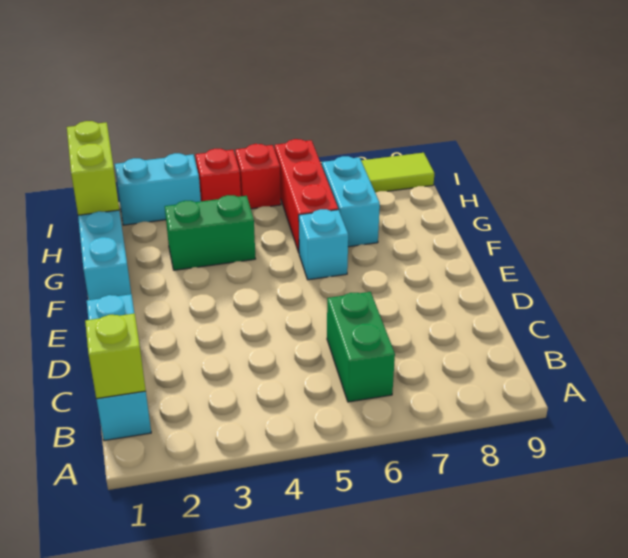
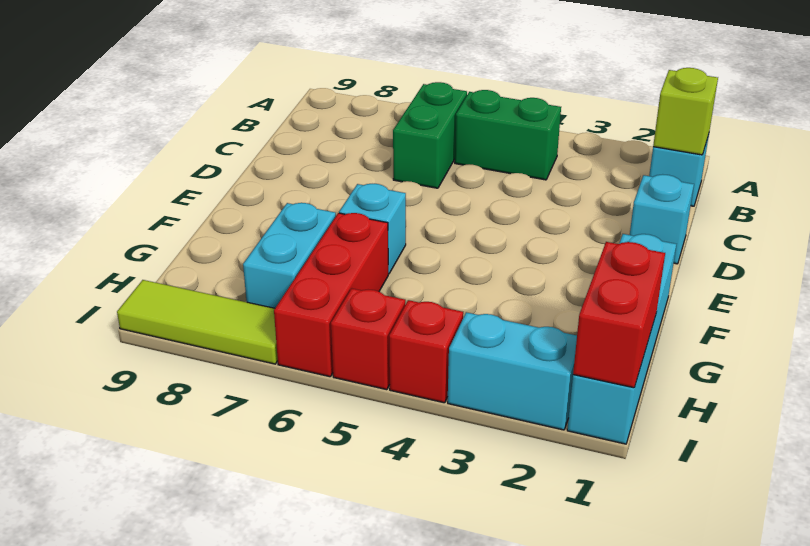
green 1x2 brick [165,195,255,270] -> green 1x2 brick moved to [455,90,561,180]
lime 1x2 brick [67,121,119,215] -> red 1x2 brick [573,242,665,388]

